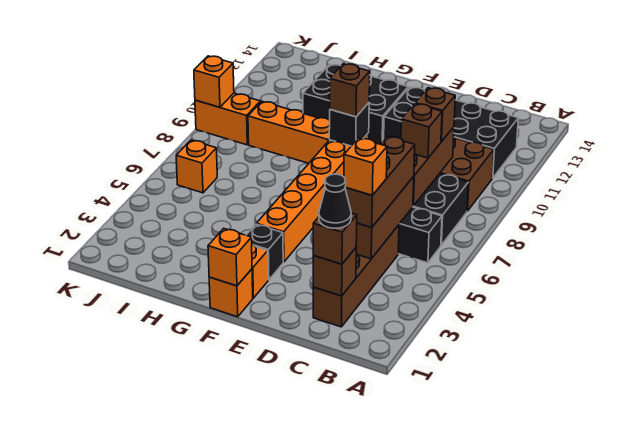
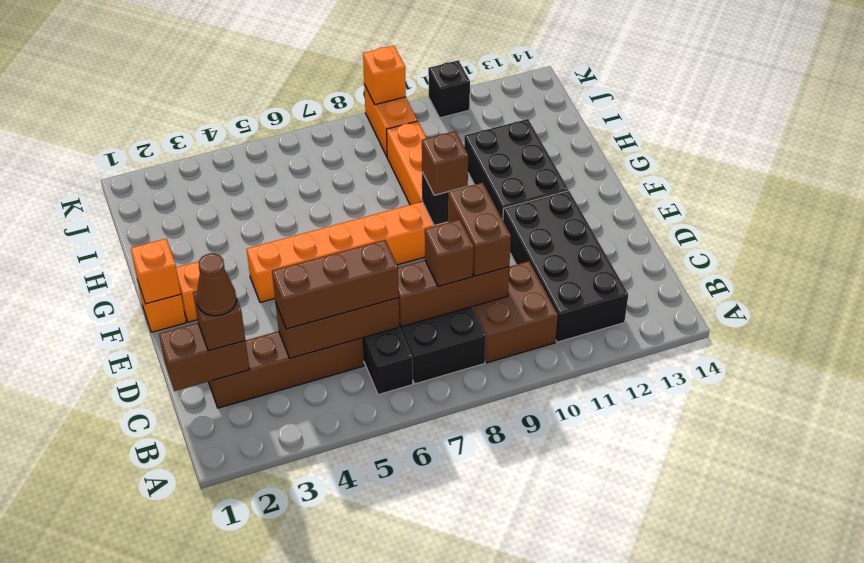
brown 1x1 brick [313,248,356,296] -> brown 1x2 brick [159,323,249,391]
black 1x1 cone [319,174,351,228] -> brown 1x1 cone [196,254,237,316]
orange 1x1 brick [344,138,387,195] -> none
brown 1x1 brick [415,88,455,142] -> brown 1x2 brick [448,183,511,276]
black 1x1 brick [246,224,283,280] -> black 1x1 brick moved to [428,60,470,118]
orange 1x1 brick [176,140,217,193] -> none

